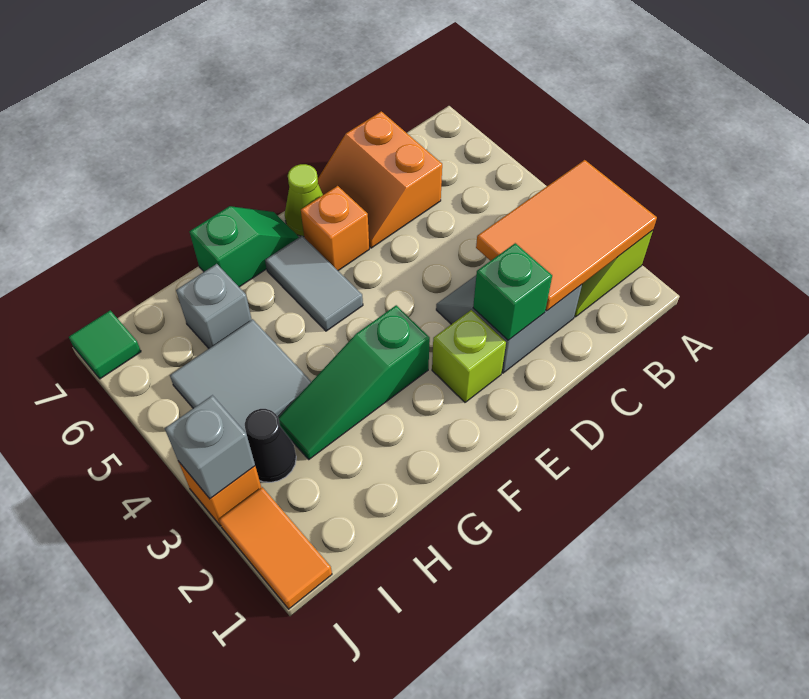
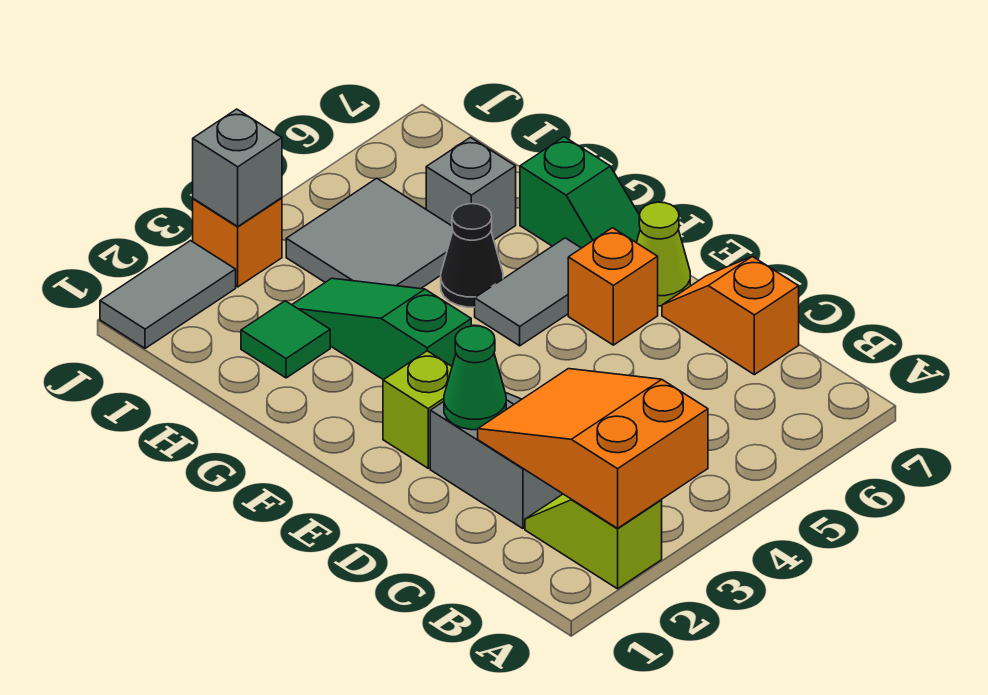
orange 2x3 tile [476,160,657,311] -> orange 2x3 slope [478,369,708,528]
orange 2x2 slope [318,111,442,248] -> orange 1x2 slope [662,256,799,375]
green 1x1 brick [473,243,552,340] -> green 1x1 cone [444,326,506,430]
black 1x1 cone [245,409,296,482] -> black 1x1 cone moved to [441,204,503,307]
orange 1x2 tile [219,487,332,609] -> grey 1x2 tile [100,241,236,348]
green 1x1 tile [69,311,141,379] -> green 1x1 tile moved to [241,301,330,378]

